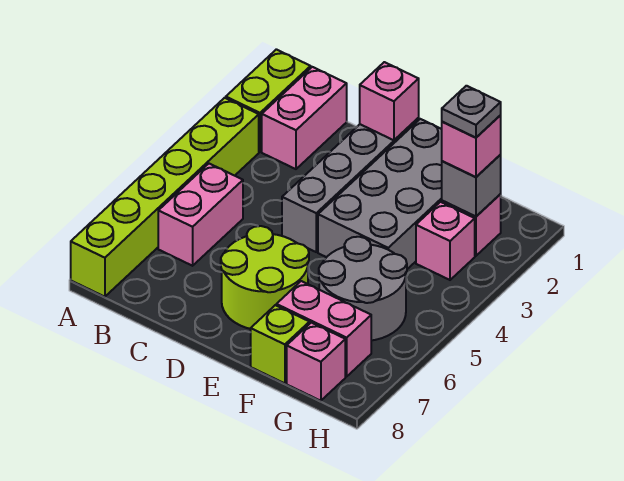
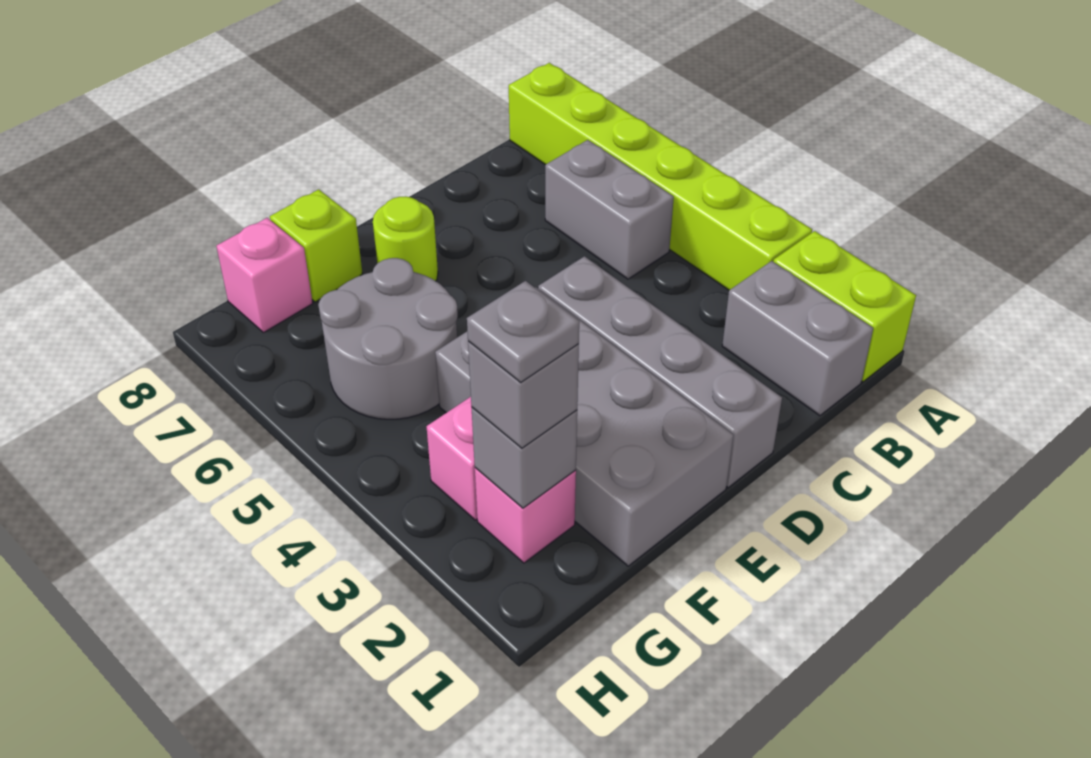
pink 1x2 brick [262,67,347,169] -> grey 1x2 brick [722,261,873,416]
pink 1x2 brick [158,164,243,266] -> grey 1x2 brick [545,140,674,279]
pink 1x1 brick [360,62,419,140] -> none
lime 2x2 round brick [221,226,309,329] -> lime 1x1 round brick [373,196,438,281]
pink 1x2 brick [276,281,371,377] -> none
pink 1x1 brick [442,115,501,177] -> grey 1x1 brick [468,341,579,448]

